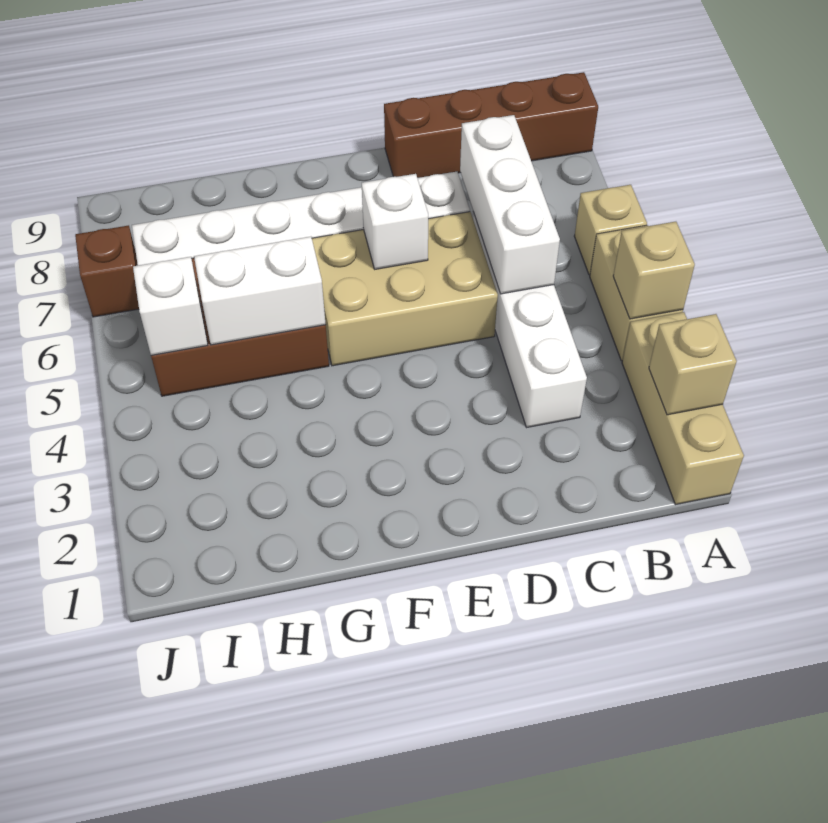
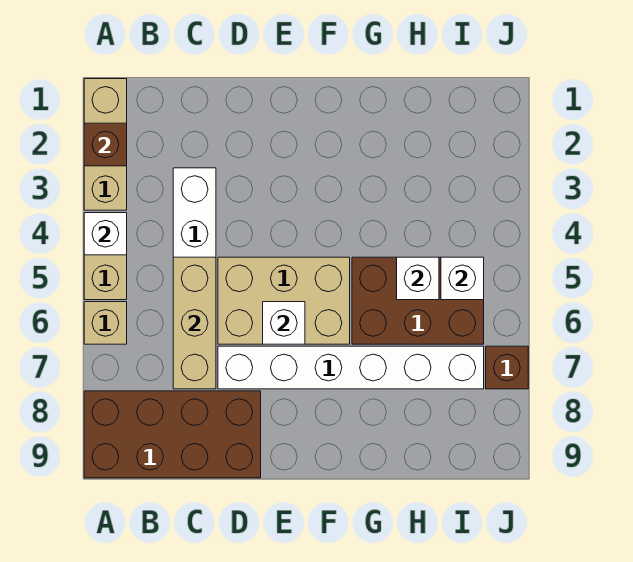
tan 1x1 brick [649,314,737,415] -> brown 1x1 brick [84,123,127,166]
tan 1x1 brick [613,222,695,319] -> white 1x1 brick [84,213,127,255]
brown 1x4 brick [384,72,598,178] -> brown 2x4 brick [84,391,261,478]
white 1x3 brick [460,115,560,294] -> tan 1x3 brick [173,257,216,389]
white 1x2 brick [194,236,326,345] -> white 1x1 brick [397,257,439,300]

